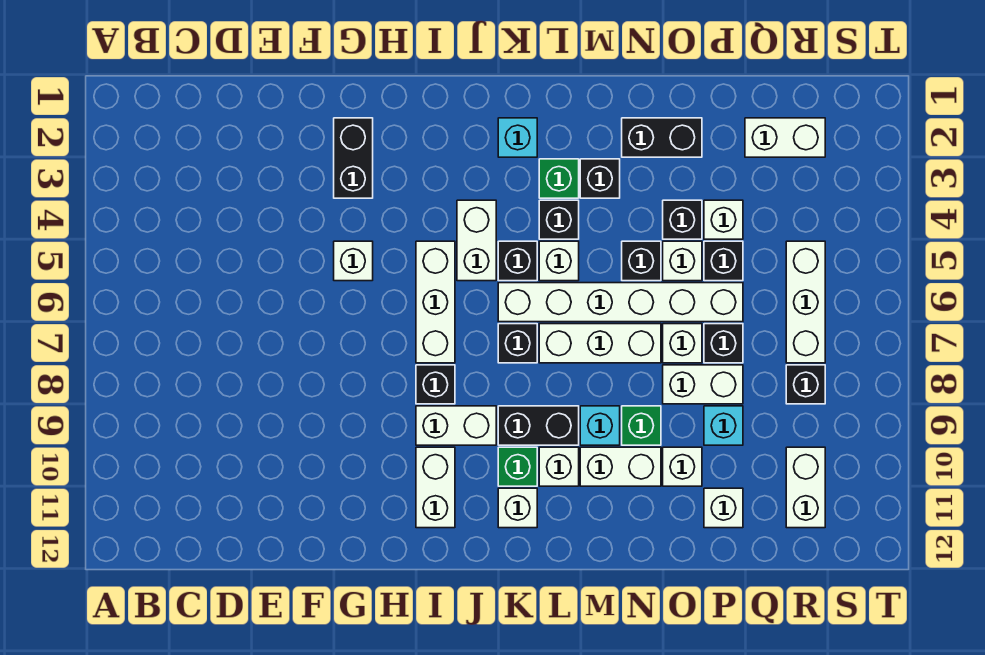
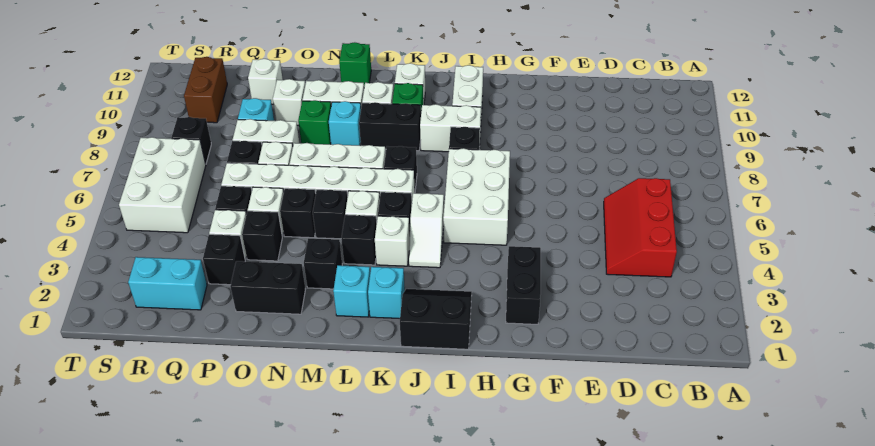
none -> red 2x3 slope [604,178,677,277]
white 1x1 brick [334,241,373,281] -> white 1x1 brick moved to [375,216,410,266]
none -> black 2x2 slope [400,289,472,349]
white 1x3 brick [416,241,455,363] -> white 2x3 brick [443,148,510,245]
white 1x2 brick [457,200,496,281] -> white 1x2 slope [409,193,444,268]
none -> cyan 1x1 brick [333,265,370,317]
green 1x1 brick [539,159,579,198] -> green 1x1 brick moved to [339,42,371,87]
none -> black 1x1 brick [313,190,348,239]
none -> black 1x1 brick [203,234,245,285]
white 1x2 brick [745,118,825,157] -> cyan 1x2 brick [128,257,207,310]
white 1x3 brick [786,241,825,363] -> white 2x3 brick [119,137,206,233]
white 1x2 brick [786,447,825,528] -> brown 1x2 brick [184,57,227,123]

